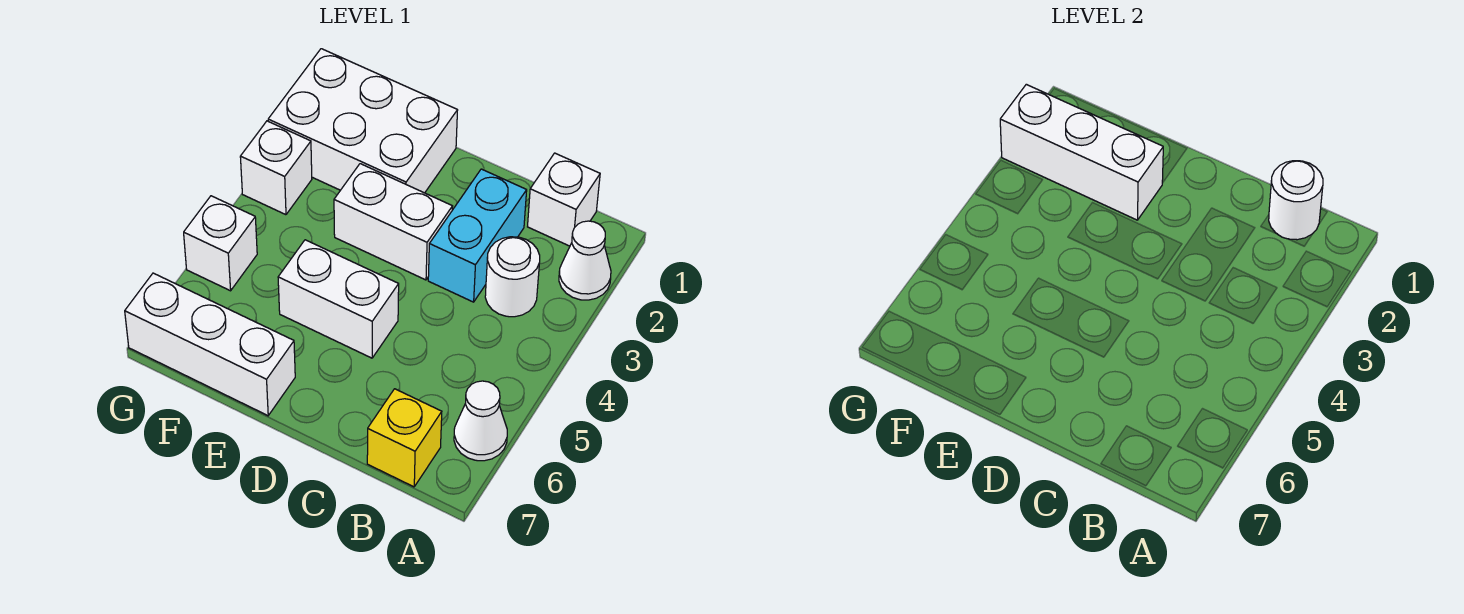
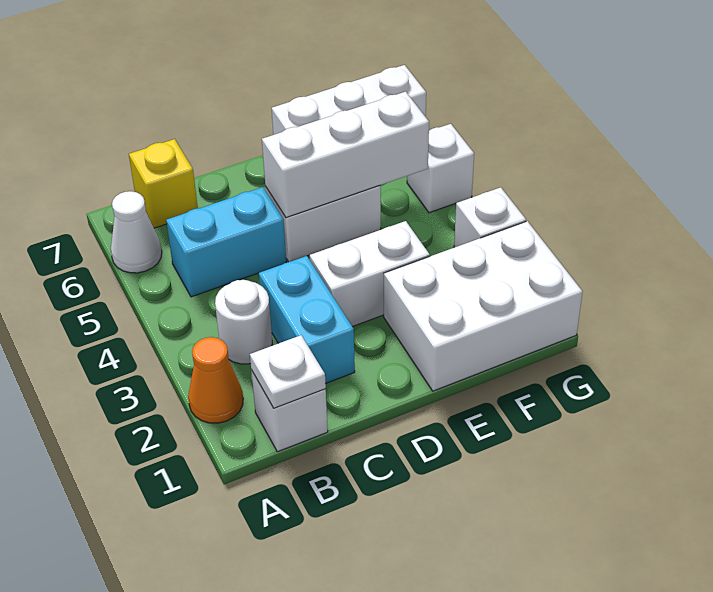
white 1x1 cone [559,221,611,300] -> orange 1x1 cone [188,337,243,423]
white 1x1 round brick [1269,161,1323,240] -> white 1x1 plate [250,335,326,408]
none -> cyan 1x2 brick [166,187,286,297]
white 1x3 brick [1000,84,1163,220] -> white 1x3 brick moved to [262,91,429,218]

